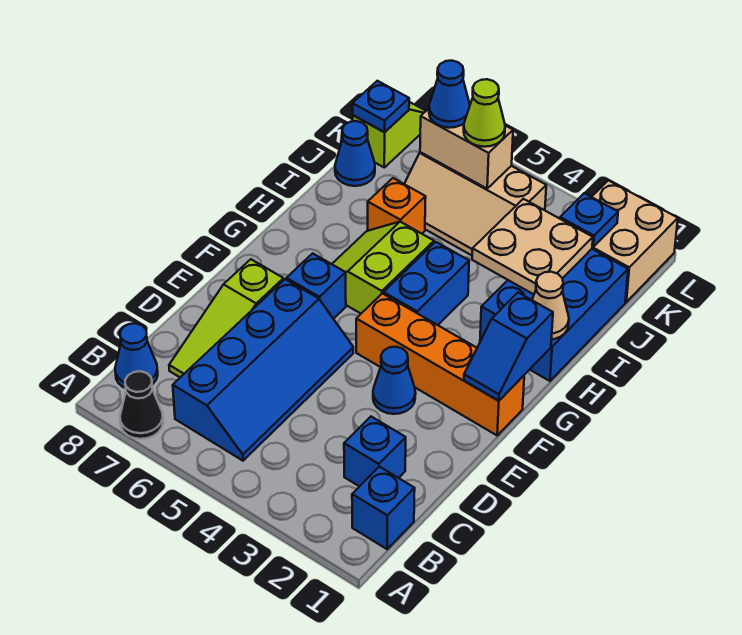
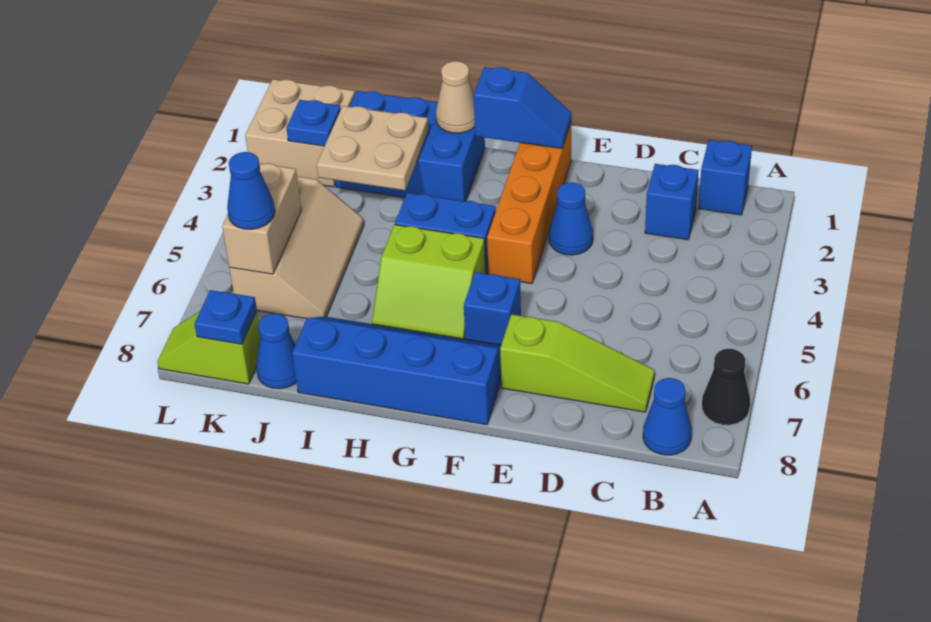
blue 2x4 slope [173,279,353,461] -> blue 2x4 slope moved to [292,316,501,425]
orange 1x1 brick [368,178,426,234] -> none
lime 1x1 cone [464,79,505,147] -> none

